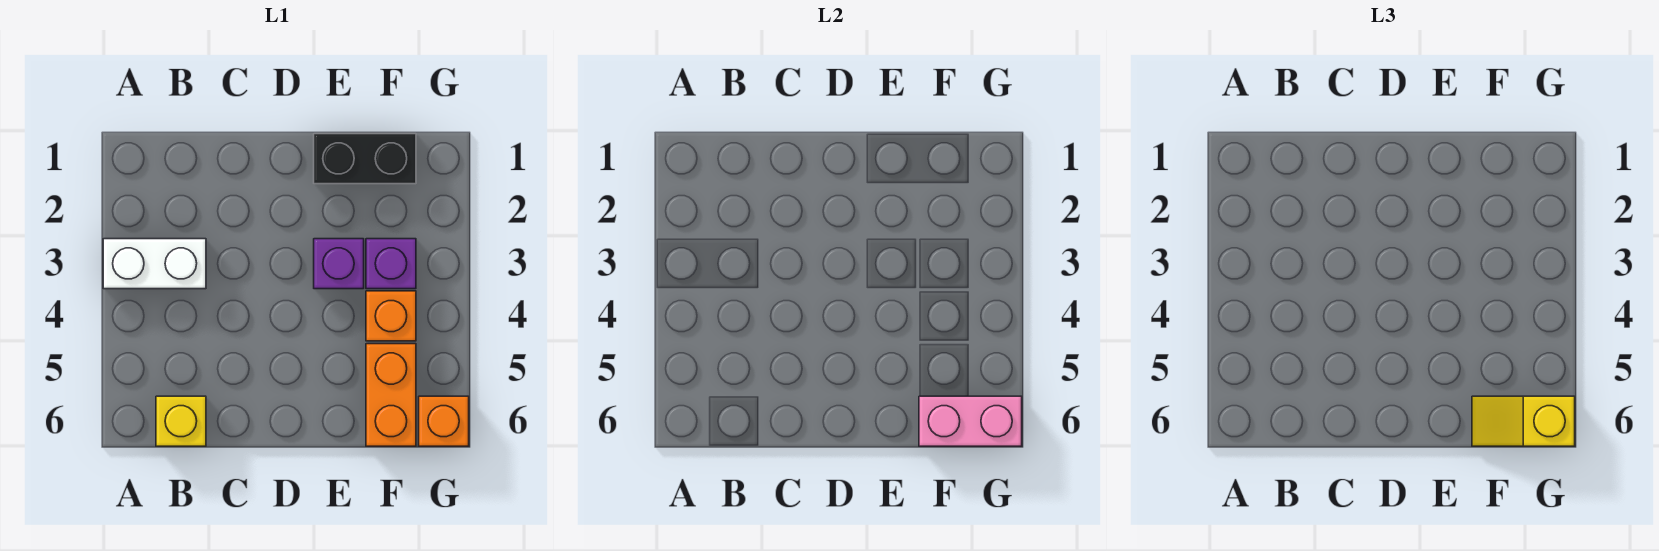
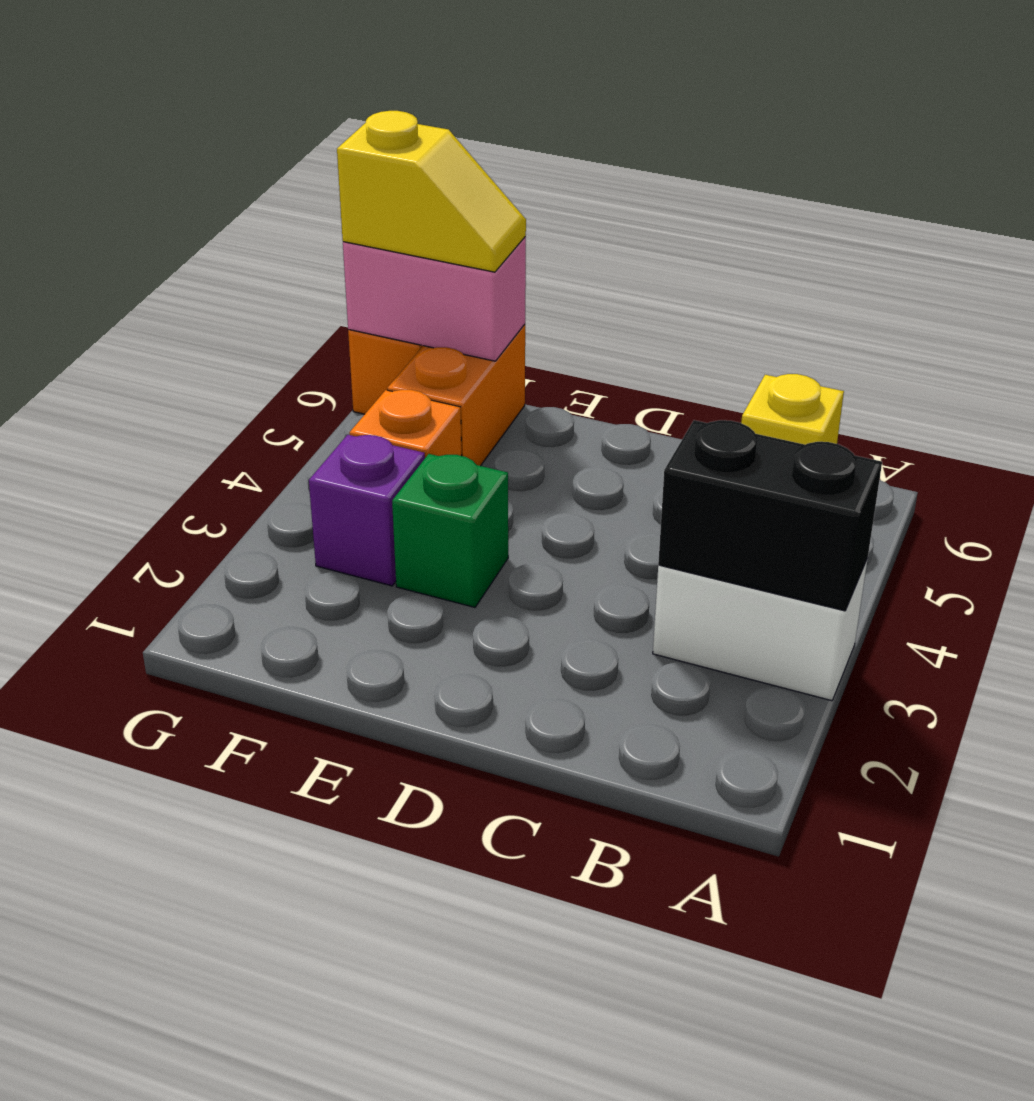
black 1x2 brick [314,134,416,184] -> black 1x2 brick moved to [658,420,882,611]
purple 1x1 brick [314,239,364,289] -> green 1x1 brick [392,454,508,607]

